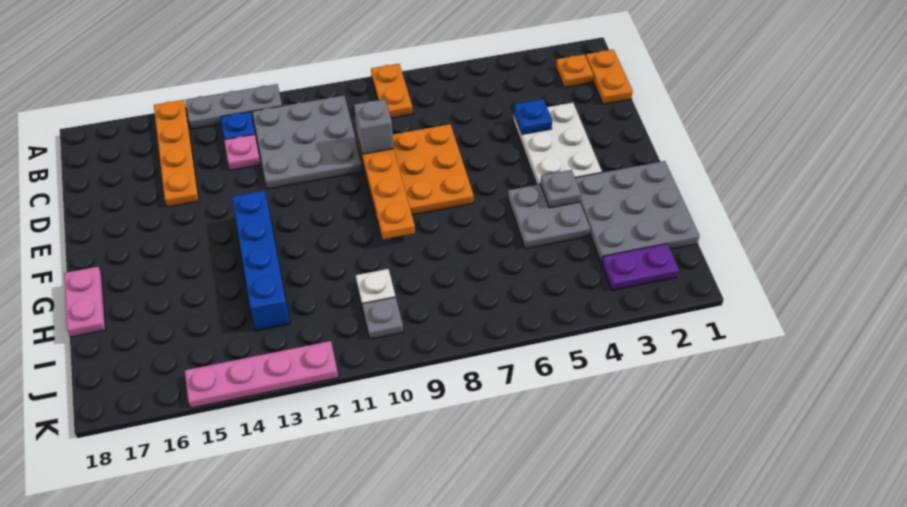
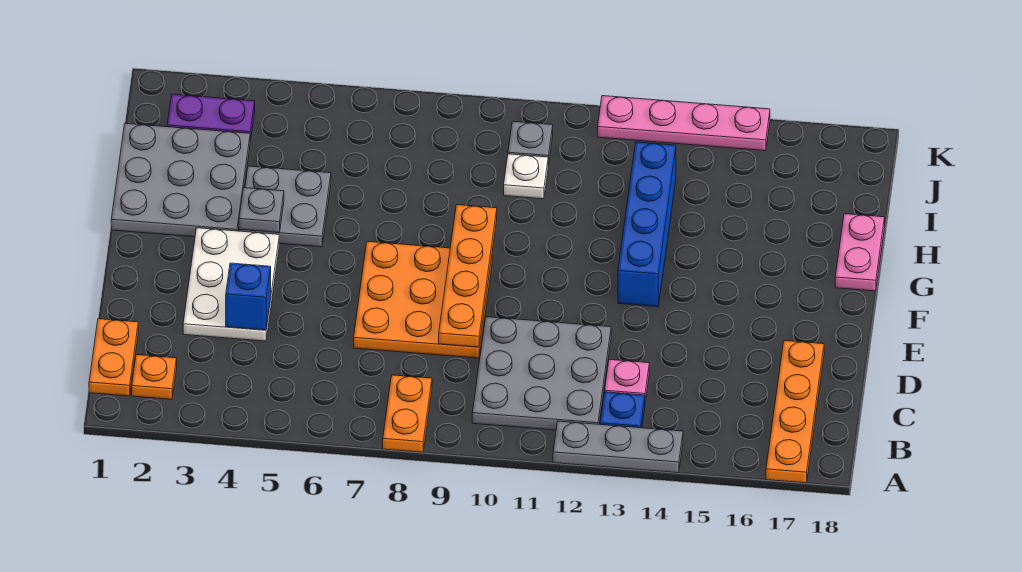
orange 1x4 plate [154,100,199,207] -> orange 1x4 plate moved to [766,340,824,483]
blue 1x1 plate [514,99,552,134] -> blue 1x1 brick [226,263,271,330]
grey 1x1 brick [354,99,394,154] -> none

